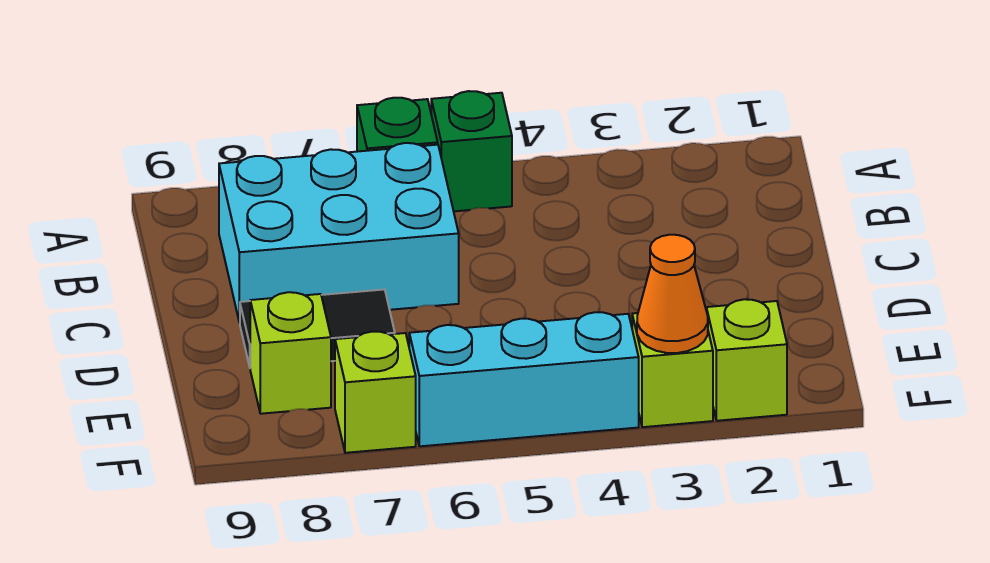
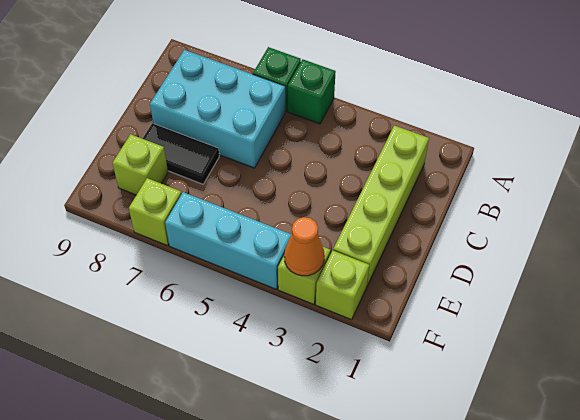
none -> lime 1x4 brick [333,126,429,286]

